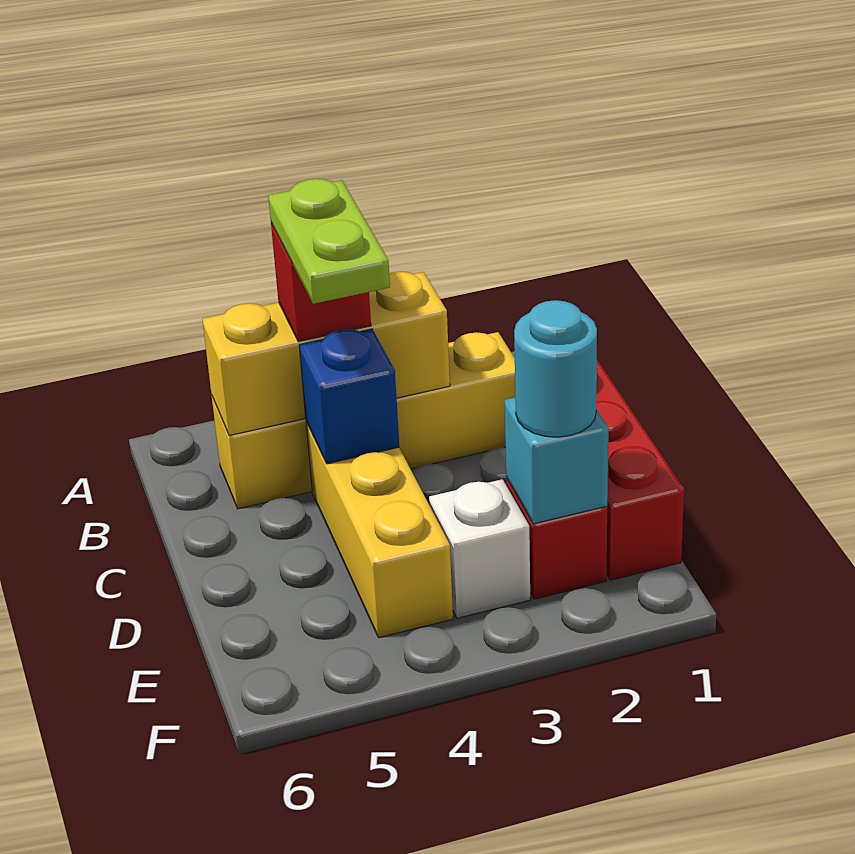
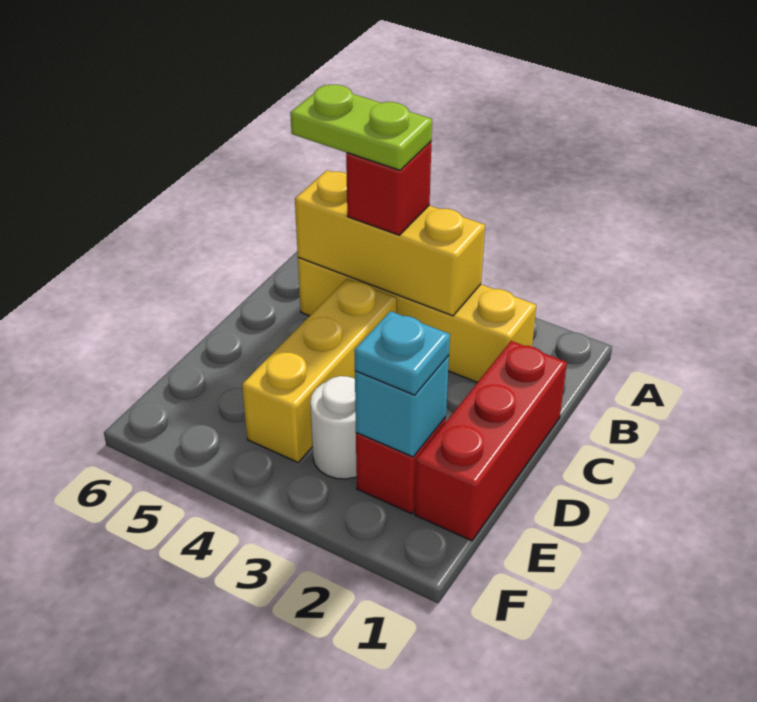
lime 1x2 plate [268,179,390,304] -> lime 1x2 plate turned to [290,85,432,170]
blue 1x1 brick [299,329,399,464] -> none
cyan 1x1 round brick [514,300,597,437] -> cyan 1x1 plate [354,311,450,395]
white 1x1 brick [429,479,530,618] -> white 1x1 round brick [310,376,357,479]

